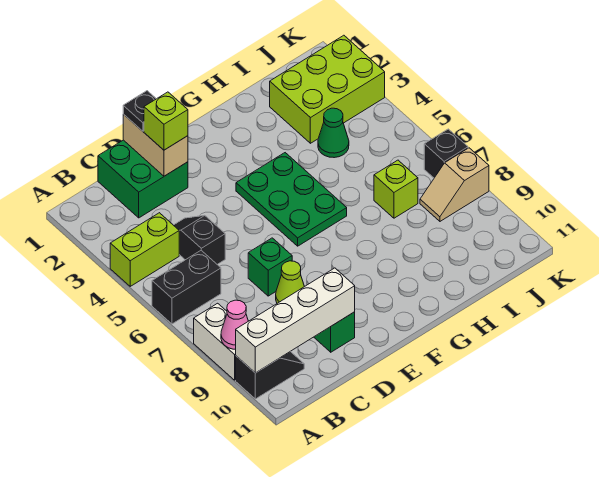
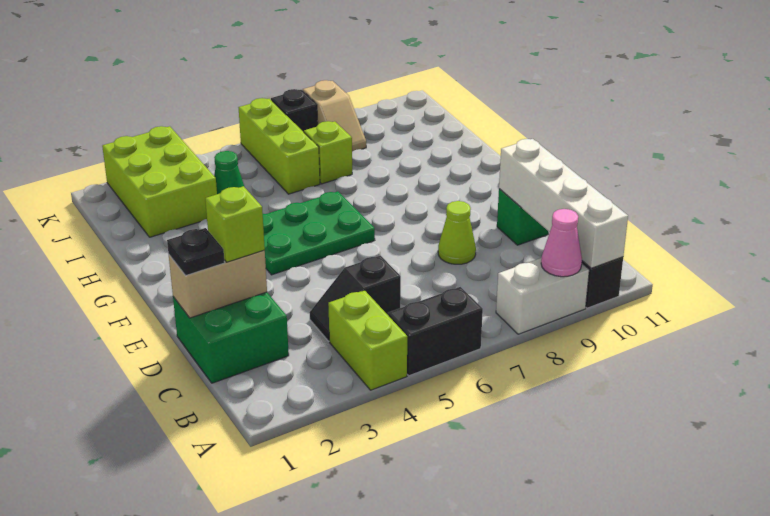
black 1x2 brick [152,250,221,324] -> black 1x2 brick turned to [388,287,483,376]
green 1x1 brick [248,238,292,296] -> none
none -> lime 1x3 brick [238,98,320,194]

